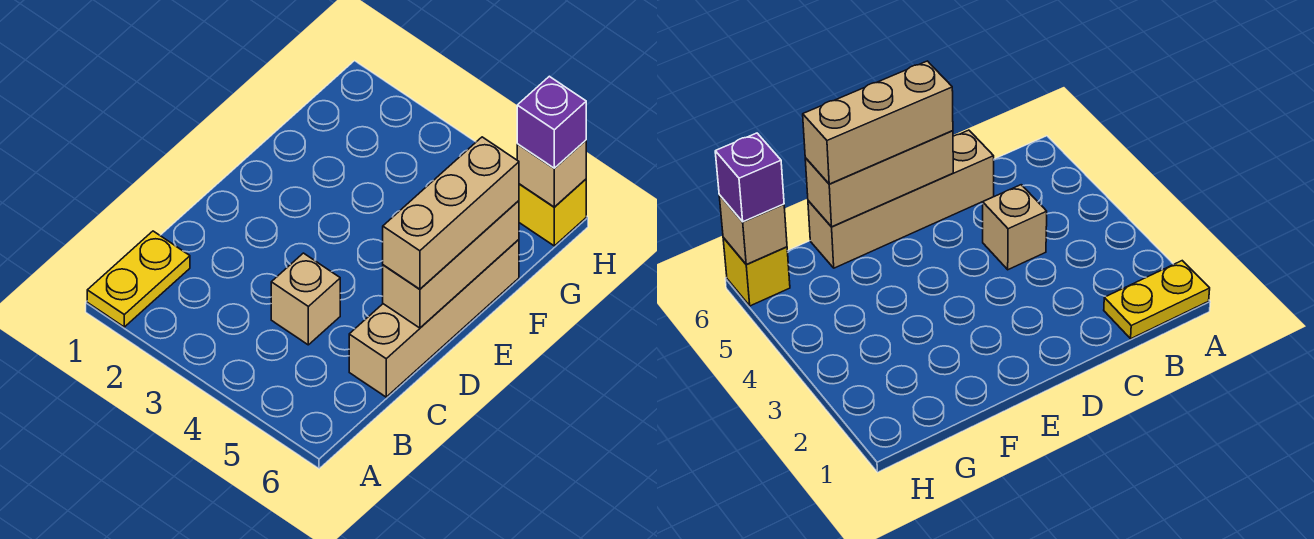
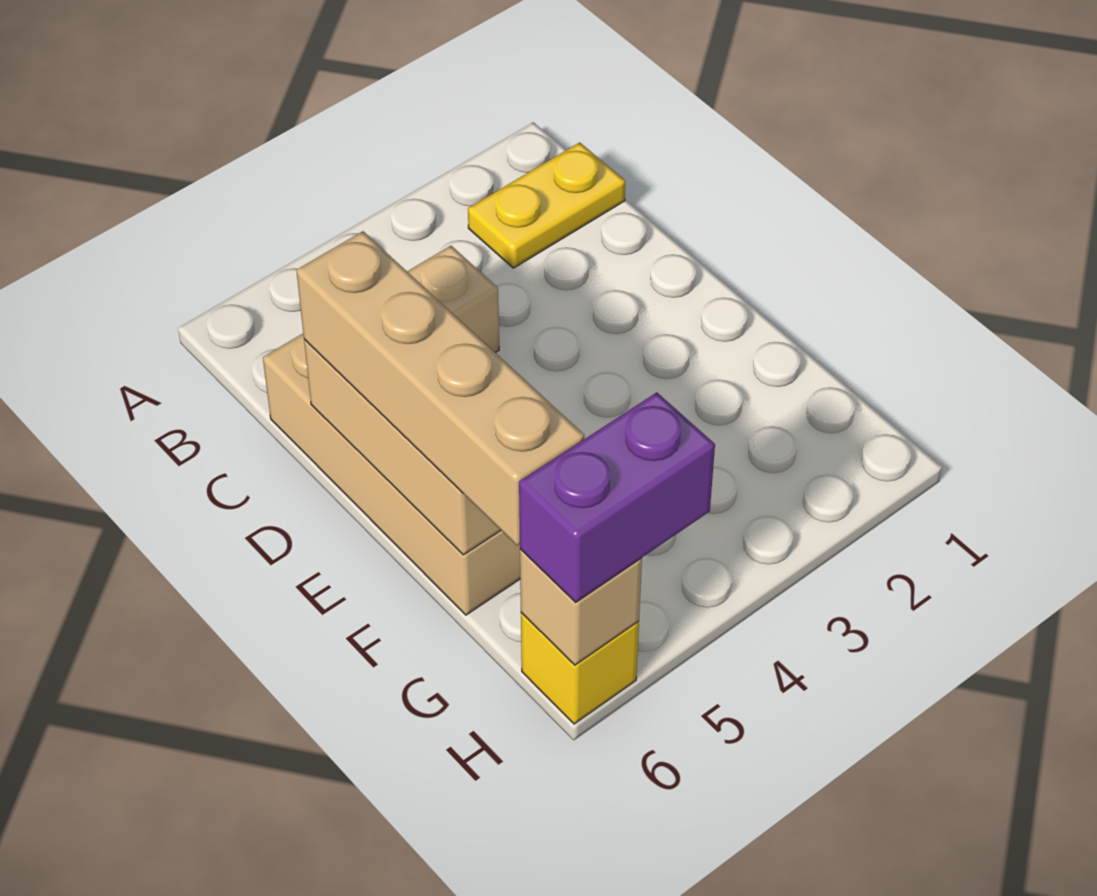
yellow 1x2 plate [87,231,190,327] -> yellow 1x2 plate turned to [468,143,625,268]
tan 1x3 brick [383,137,519,289] -> tan 1x4 brick [296,231,584,546]
purple 1x1 brick [517,76,586,168] -> purple 1x2 brick [519,392,715,602]

